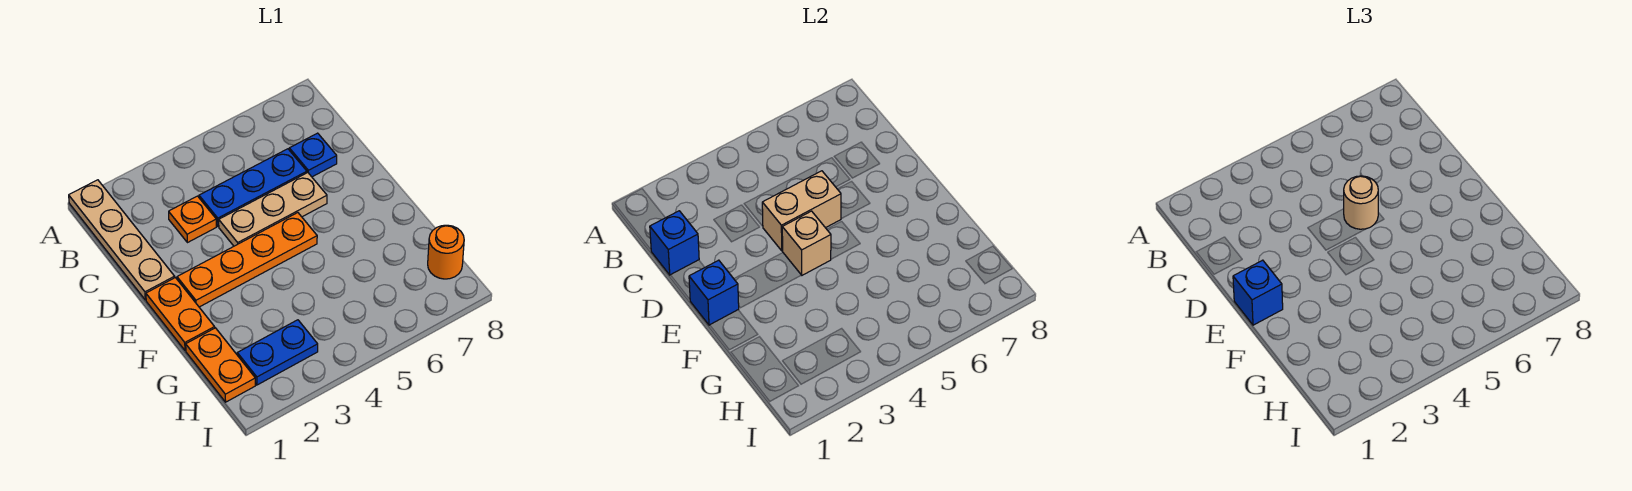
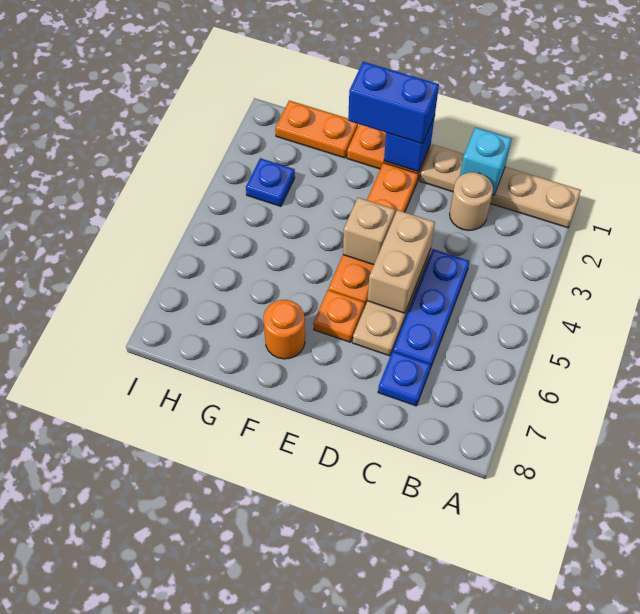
blue 1x1 brick [650,211,699,275] -> cyan 1x1 brick [460,127,512,195]
orange 1x1 plate [169,196,216,243] -> orange 1x1 plate moved to [313,290,365,342]
tan 1x1 round brick [1344,176,1378,229] -> tan 1x1 round brick moved to [450,172,493,231]
blue 1x1 brick [1233,260,1283,325] -> blue 1x2 brick [348,62,439,144]
blue 1x2 plate [237,320,318,385] -> blue 1x1 plate [246,158,295,206]
orange 1x1 round brick [428,225,464,279] -> orange 1x1 round brick moved to [263,300,305,359]

